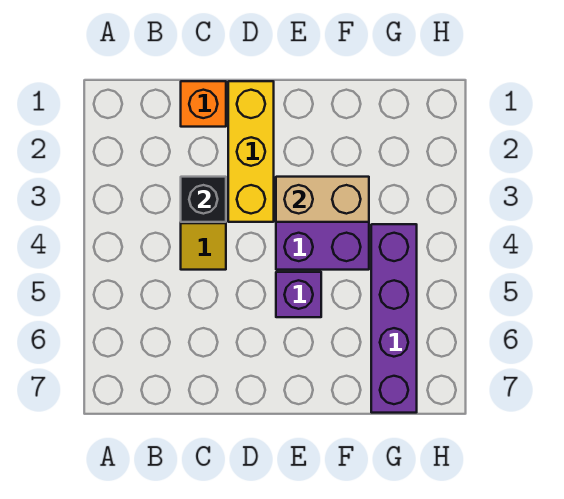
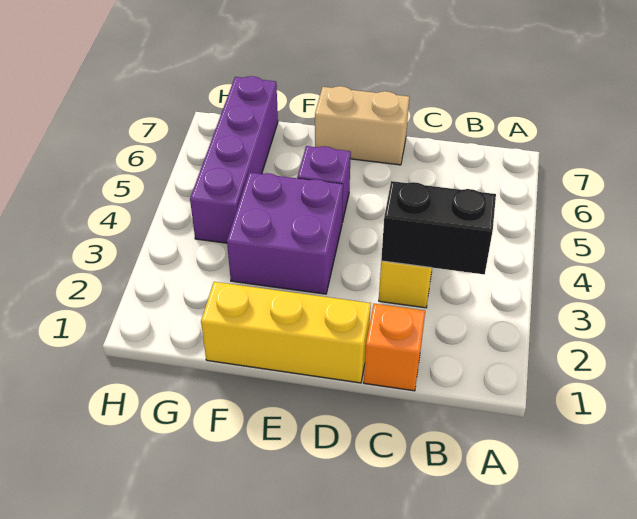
black 1x1 brick [181,177,226,222] -> black 1x2 brick [381,181,496,274]
yellow 1x3 brick [228,81,274,222] -> yellow 1x3 brick turned to [201,282,371,383]
tan 1x2 brick [276,177,369,222] -> tan 1x2 brick moved to [315,86,409,165]

